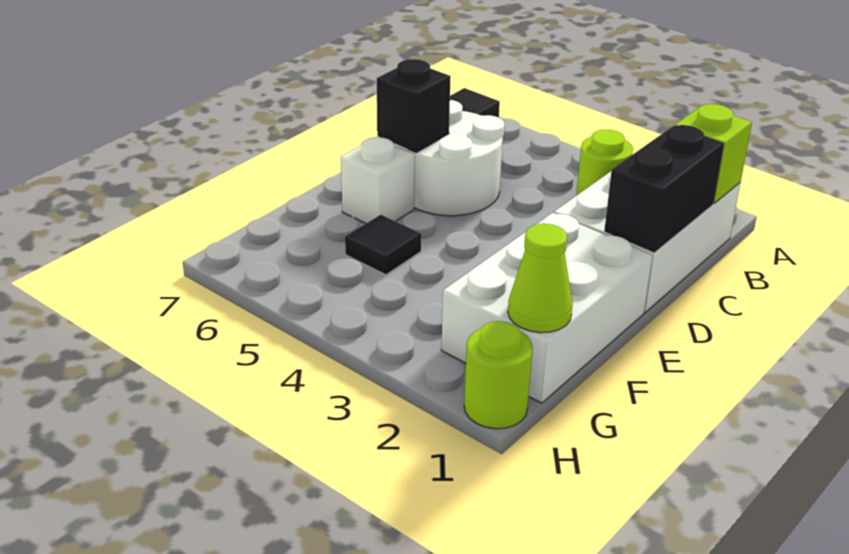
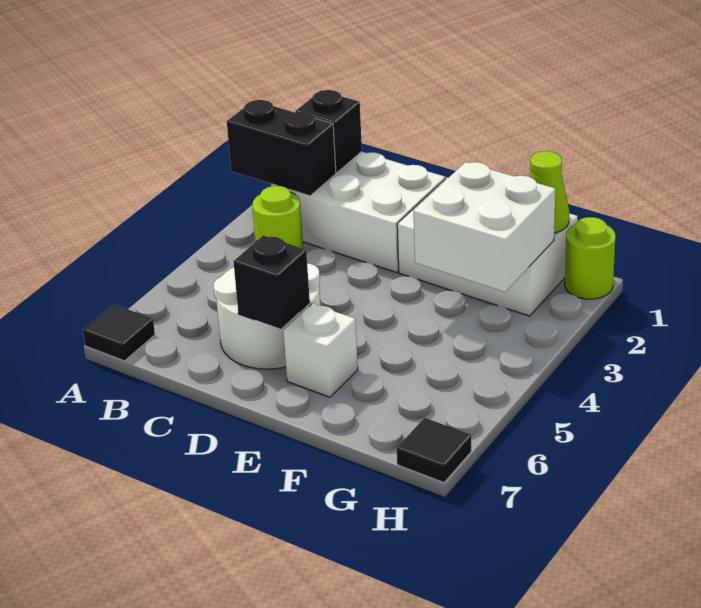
lime 1x1 brick [675,104,752,203] -> black 1x1 brick [295,90,362,173]
black 1x2 brick [604,125,724,253] -> black 1x2 brick moved to [227,100,336,196]
none -> white 2x2 brick [414,162,555,292]
black 1x1 tile [345,215,421,275] -> black 1x1 tile moved to [397,418,471,483]

